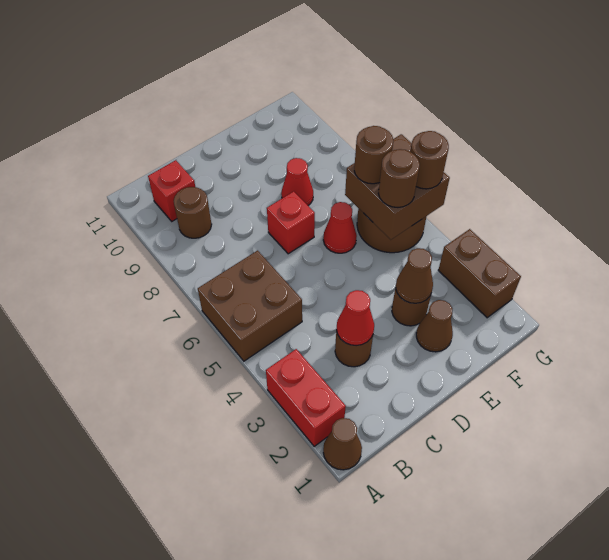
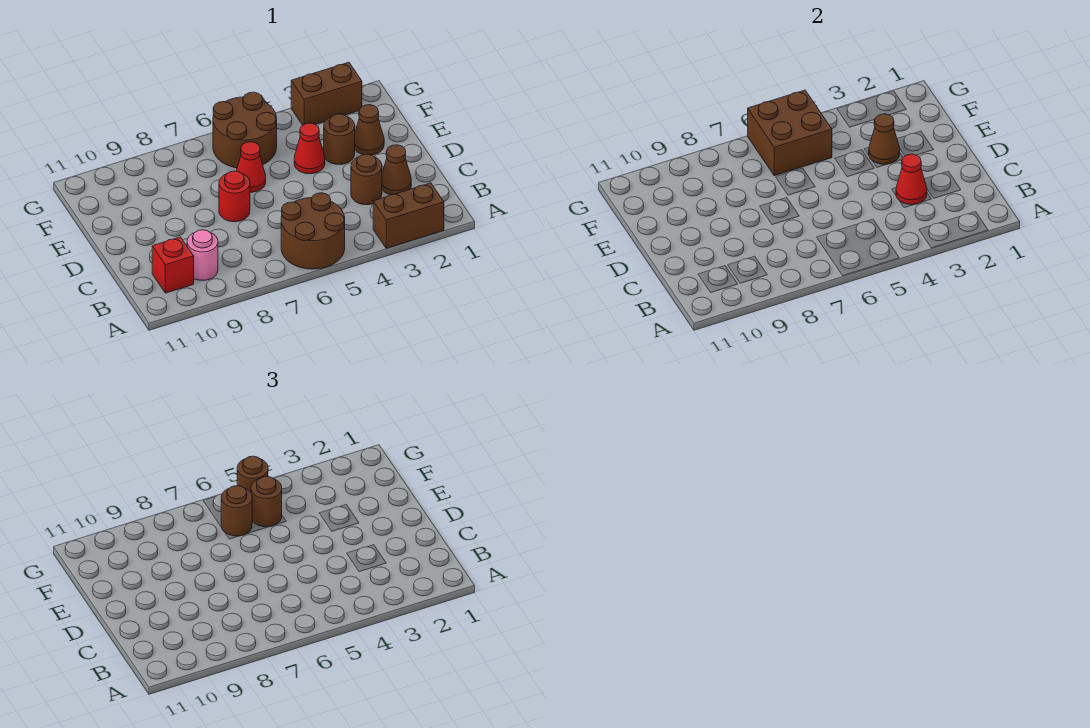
brown 1x1 cone [323,418,362,470] -> brown 1x1 cone moved to [382,145,411,195]
red 1x2 brick [266,349,346,446] -> brown 1x2 brick [373,183,444,248]
brown 2x2 brick [198,251,302,361] -> brown 2x2 round brick [281,193,345,269]
brown 1x1 round brick [174,187,212,238] -> pink 1x1 round brick [187,230,218,280]
red 1x1 brick [267,191,315,254] -> red 1x1 round brick [219,171,250,222]
red 1x1 cone [281,158,313,205] -> red 1x1 cone moved to [294,123,325,174]

